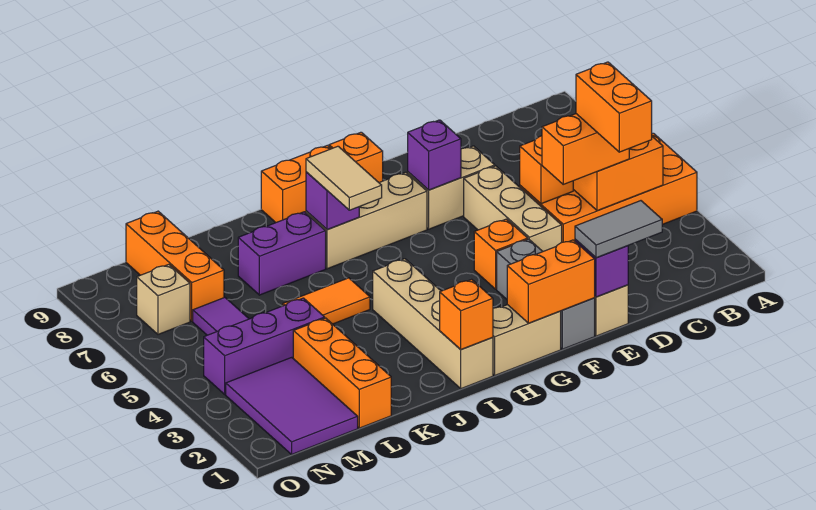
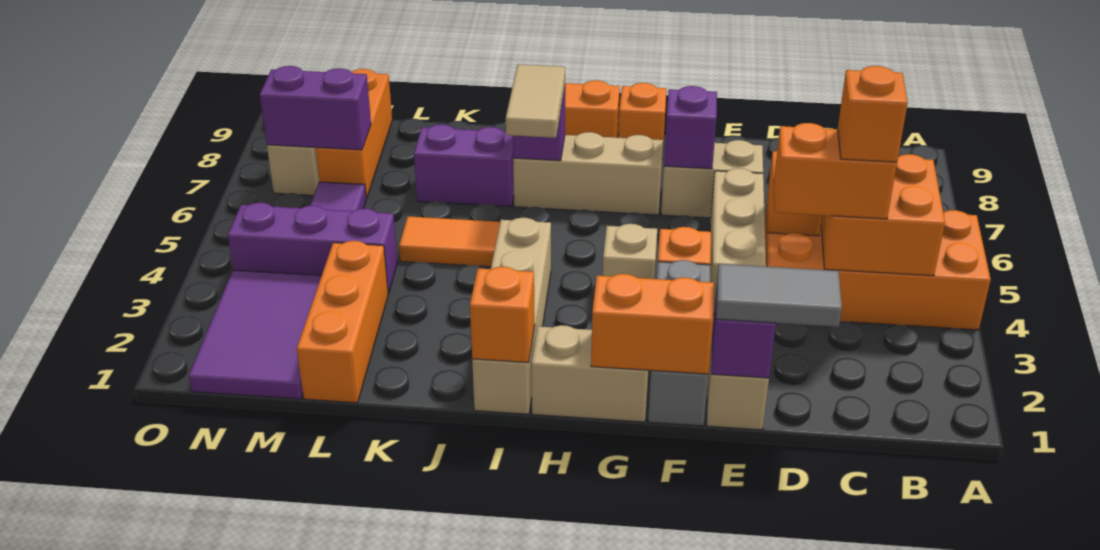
orange 1x2 brick [576,62,652,152] -> orange 1x1 brick [838,66,908,162]
none -> tan 1x1 brick [603,224,657,279]
none -> purple 1x2 brick [260,66,371,150]

